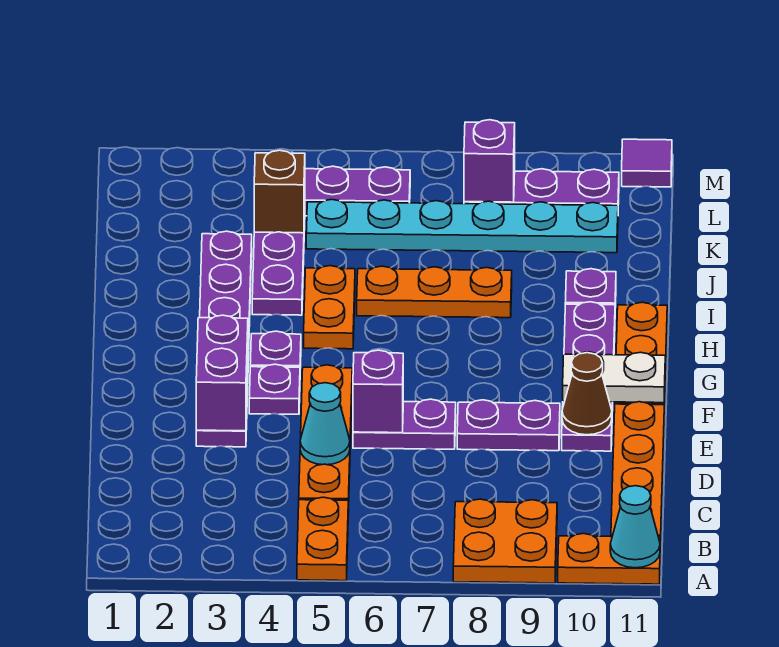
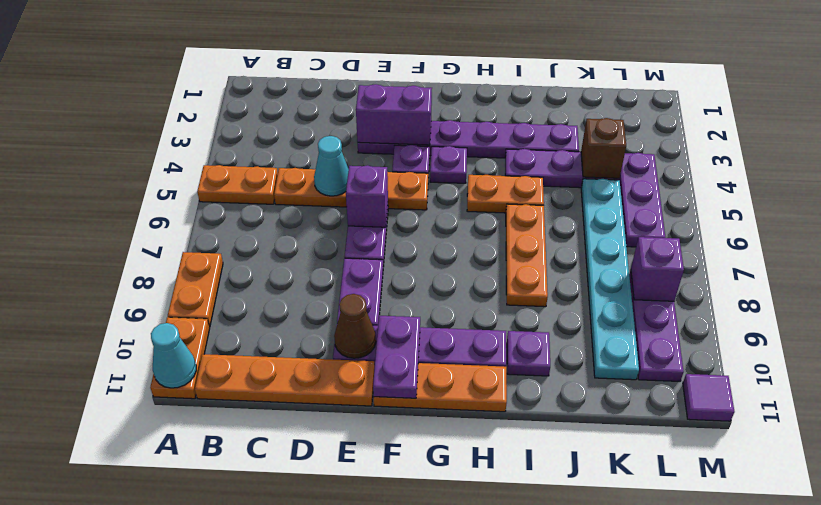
orange 2x2 plate [453,499,557,583] -> orange 1x2 plate [168,252,223,327]
white 1x2 plate [563,352,665,403] -> purple 1x2 plate [373,316,420,398]

